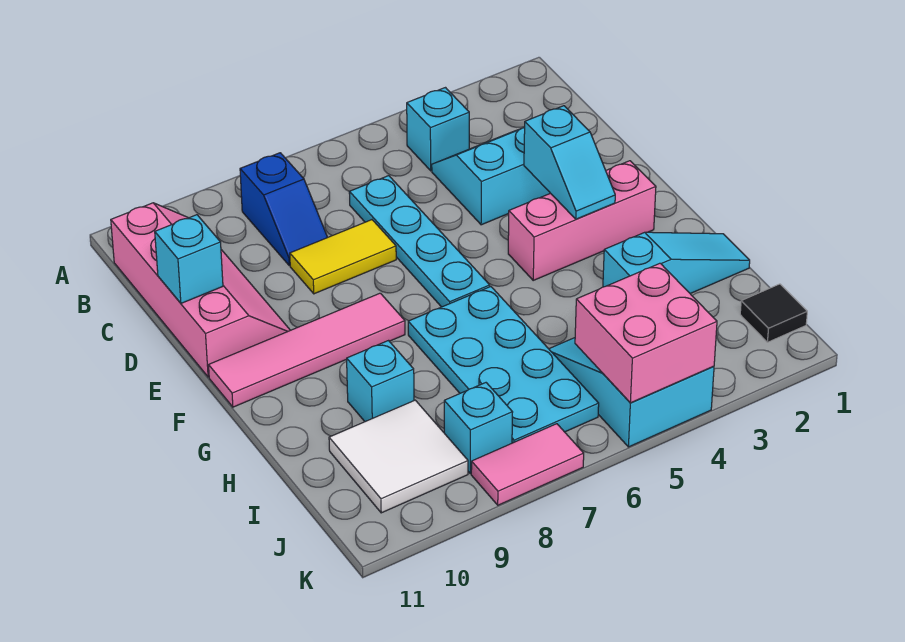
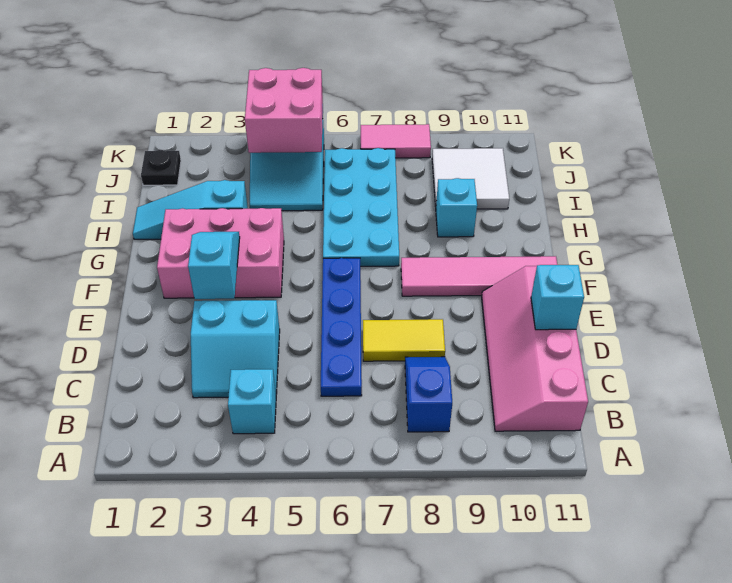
cyan 1x4 plate [349,176,490,307] -> blue 1x4 plate [321,258,362,396]
pink 1x3 brick [508,161,656,280] -> pink 2x3 brick [157,208,284,298]
black 1x1 tile [740,284,807,342] -> black 1x1 plate [141,150,181,185]
cyan 1x1 brick [444,383,513,474] -> none

